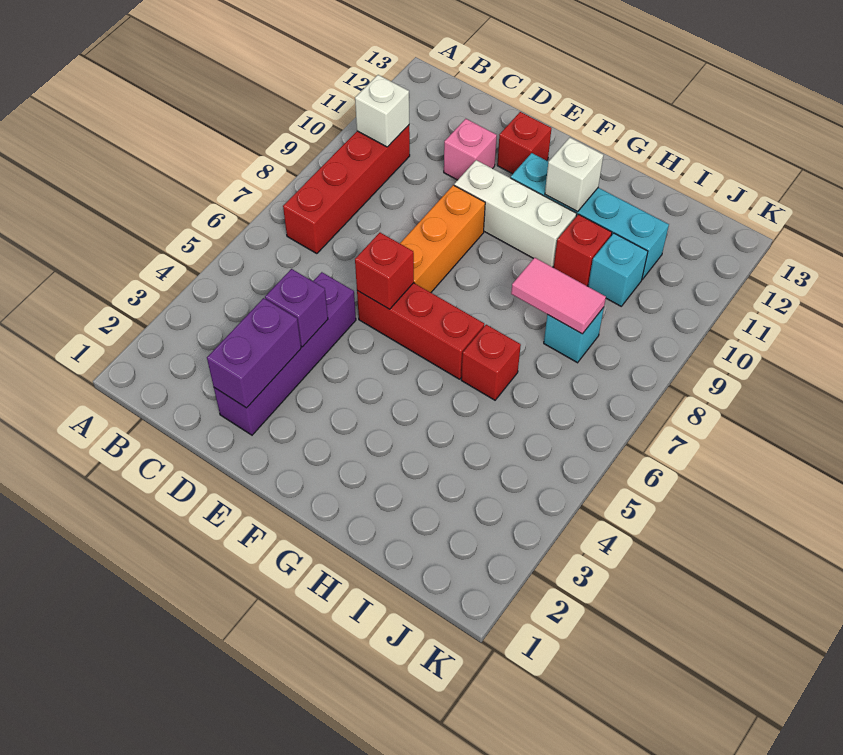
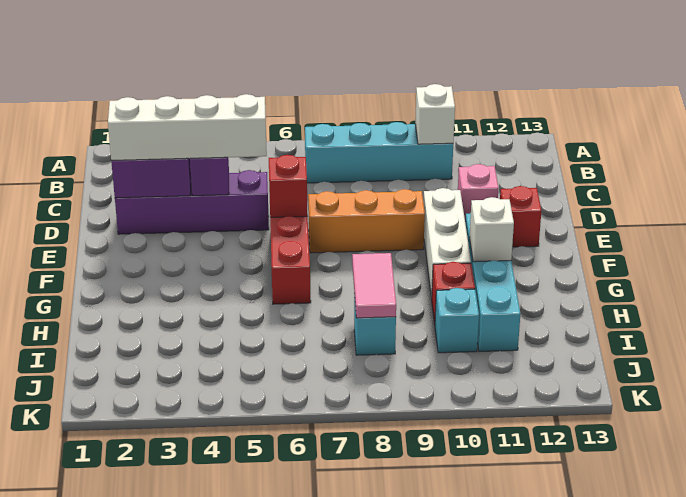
red 1x4 brick [283,125,410,254] -> cyan 1x4 brick [305,122,453,183]
none -> white 1x4 brick [108,94,267,160]
red 1x1 brick [461,325,521,400] -> none

